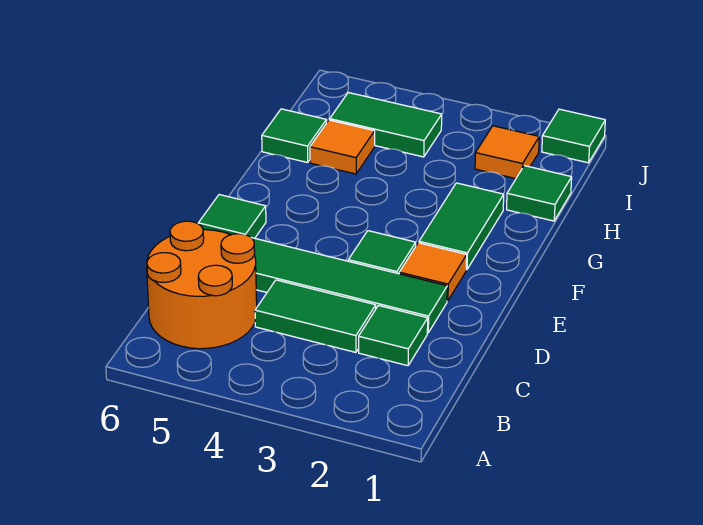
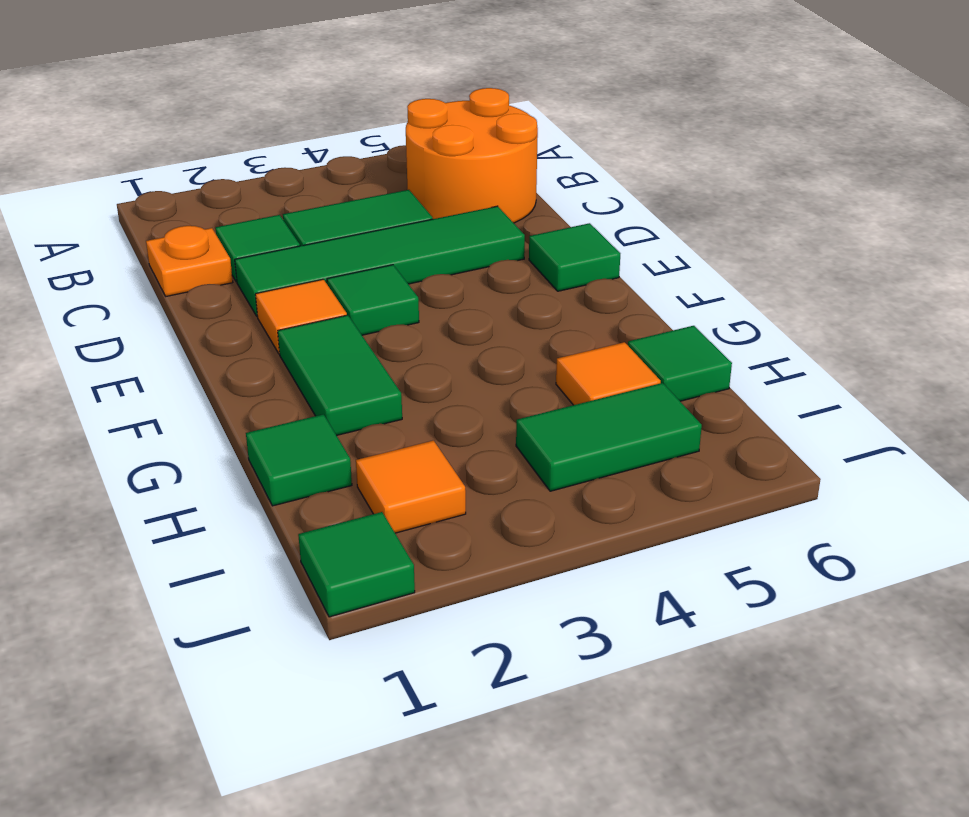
none -> orange 1x1 plate [146,226,233,296]

